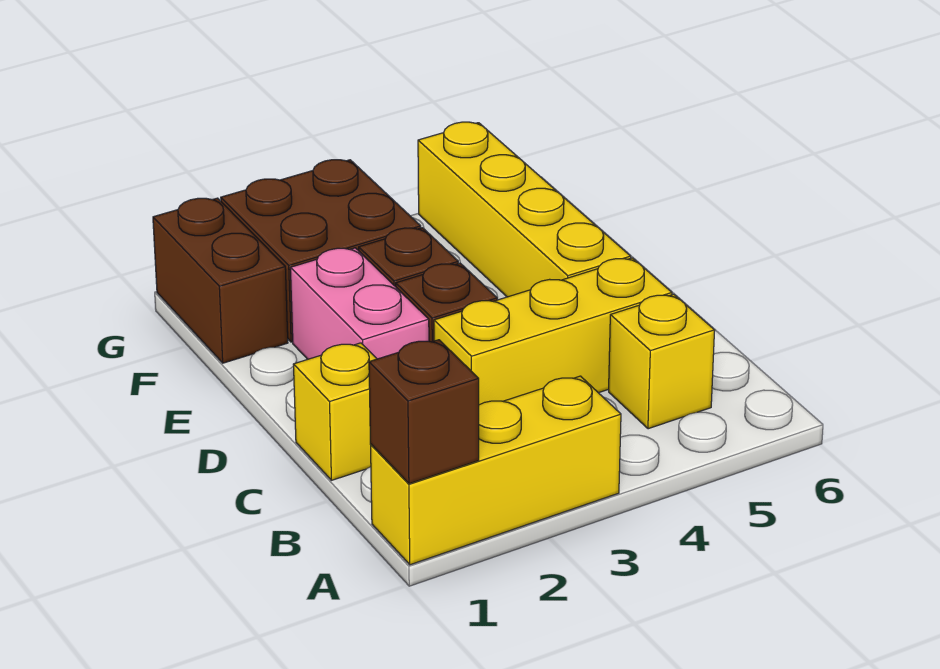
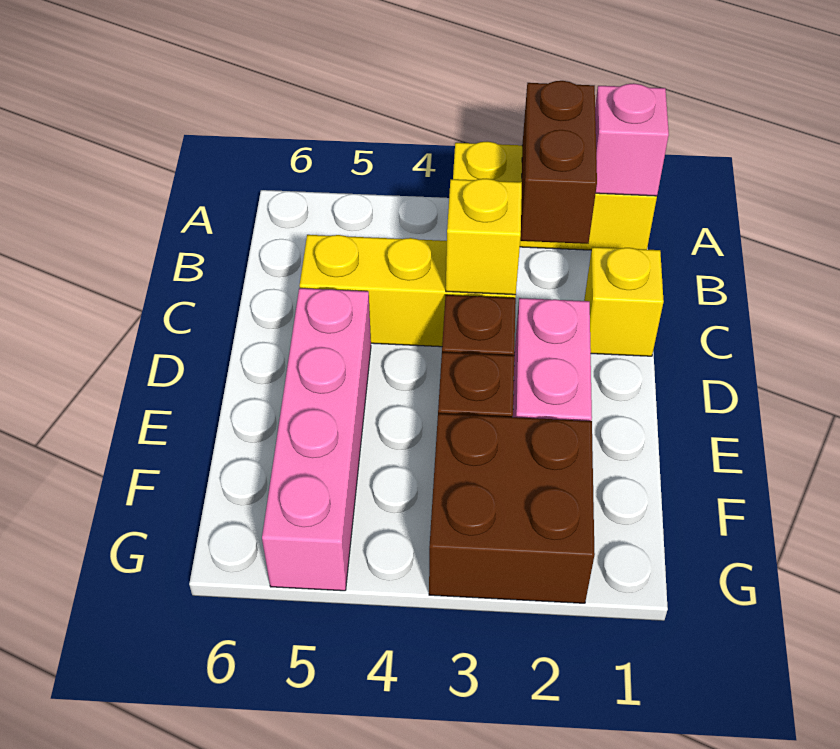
brown 1x1 brick [369,340,479,484] -> pink 1x1 brick [595,83,669,196]
yellow 1x1 brick [609,294,715,429] -> yellow 1x1 brick moved to [446,179,522,295]
yellow 1x4 brick [418,122,631,297] -> pink 1x4 brick [262,288,371,591]
brown 1x2 brick [153,198,288,363] -> brown 1x2 brick moved to [520,81,597,244]

